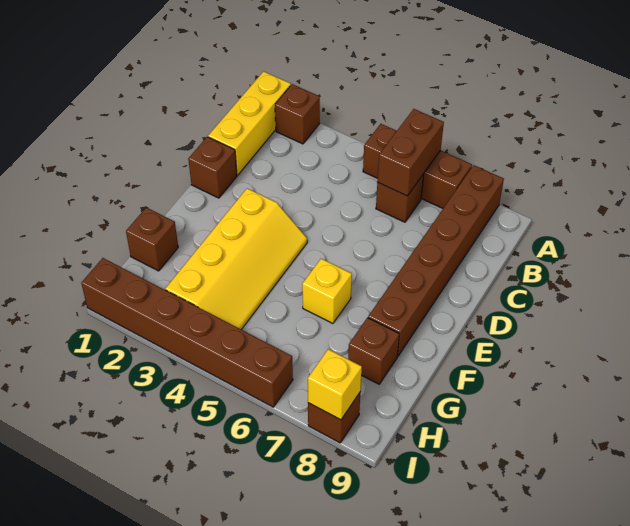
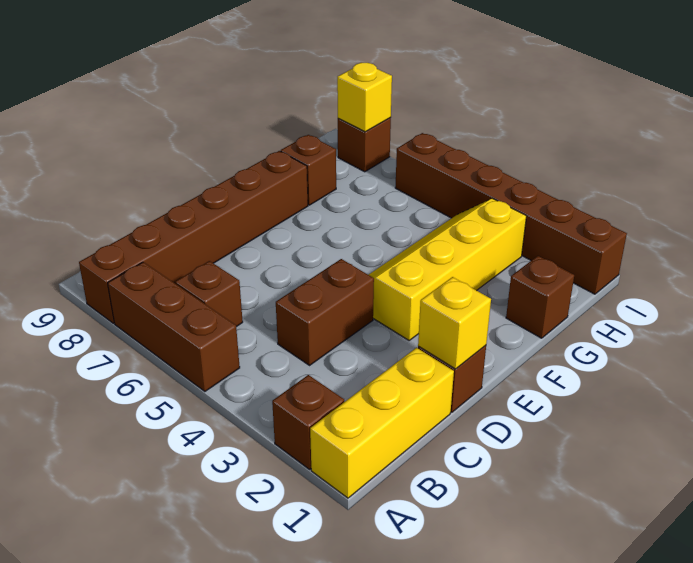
brown 1x2 brick [377,109,444,196] -> brown 1x2 brick moved to [276,259,374,365]
yellow 1x1 brick [302,259,352,324] -> yellow 1x1 brick moved to [418,277,491,369]

